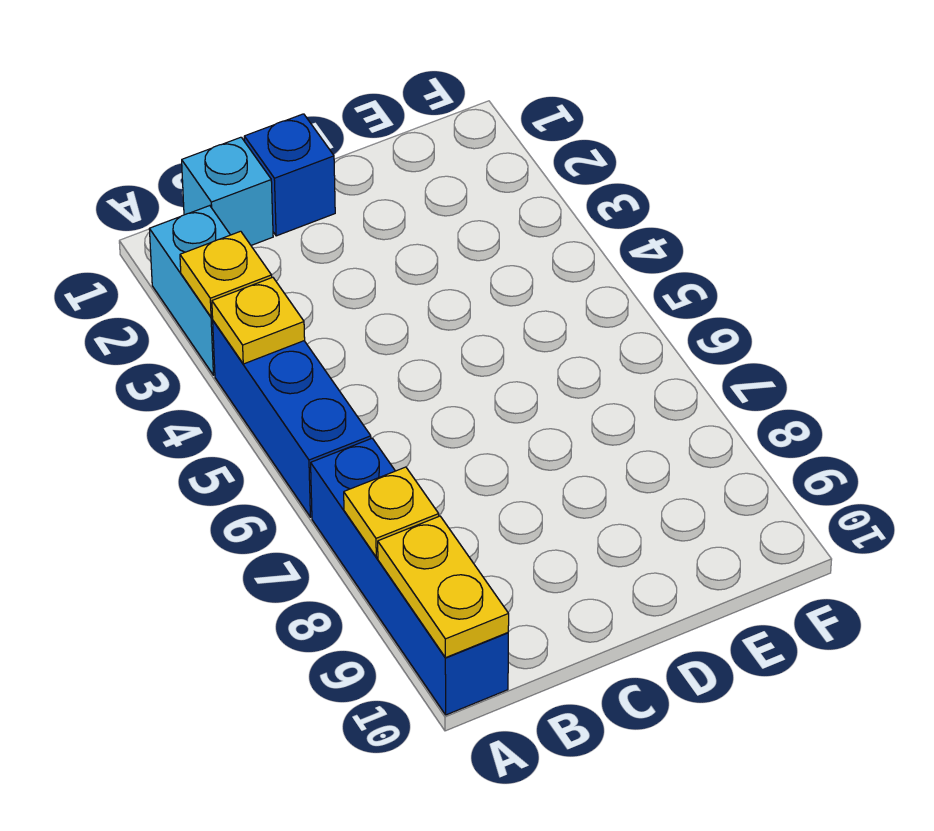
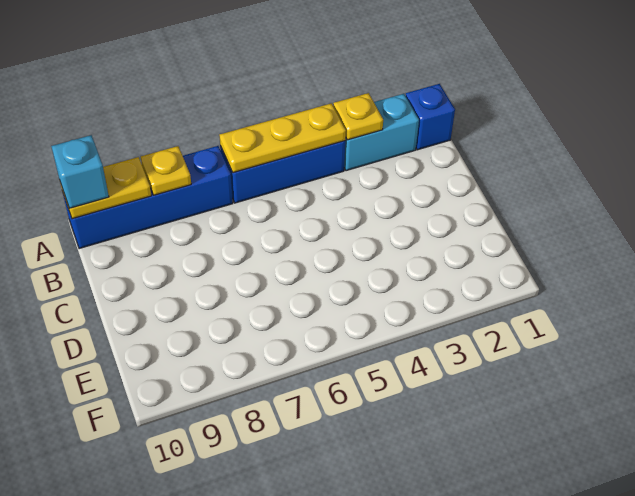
yellow 1x1 plate [212,277,305,364] -> yellow 1x3 plate [219,103,346,173]
cyan 1x1 brick [182,137,273,245] -> cyan 1x1 brick moved to [51,135,109,208]
blue 1x1 brick [244,114,335,236] -> blue 1x1 brick moved to [406,84,455,150]

